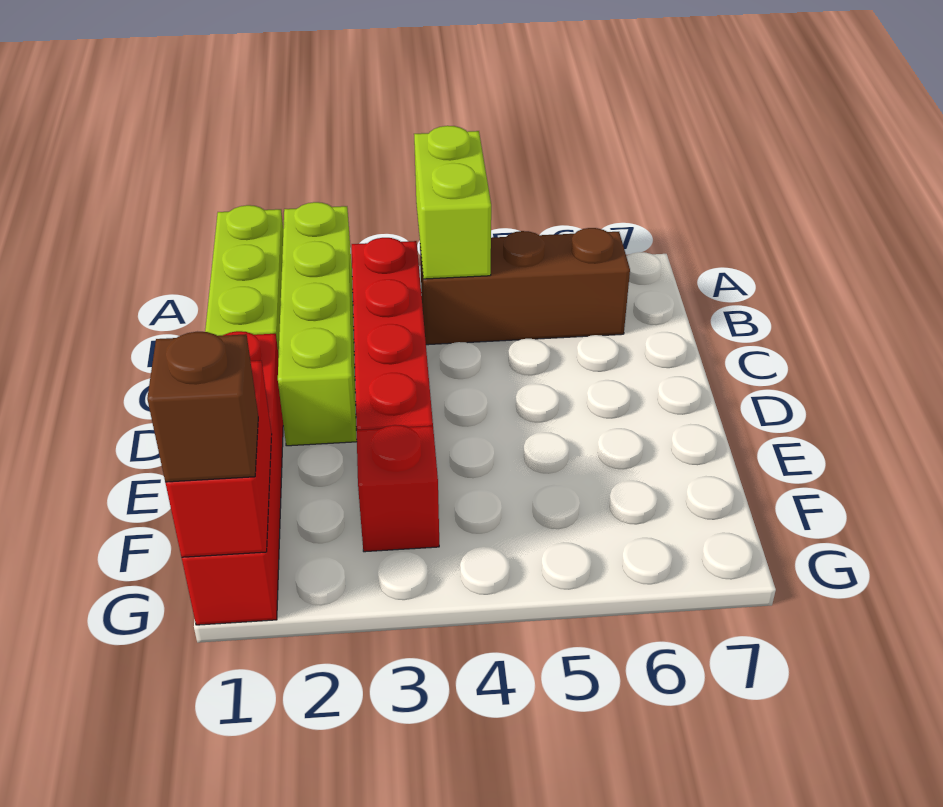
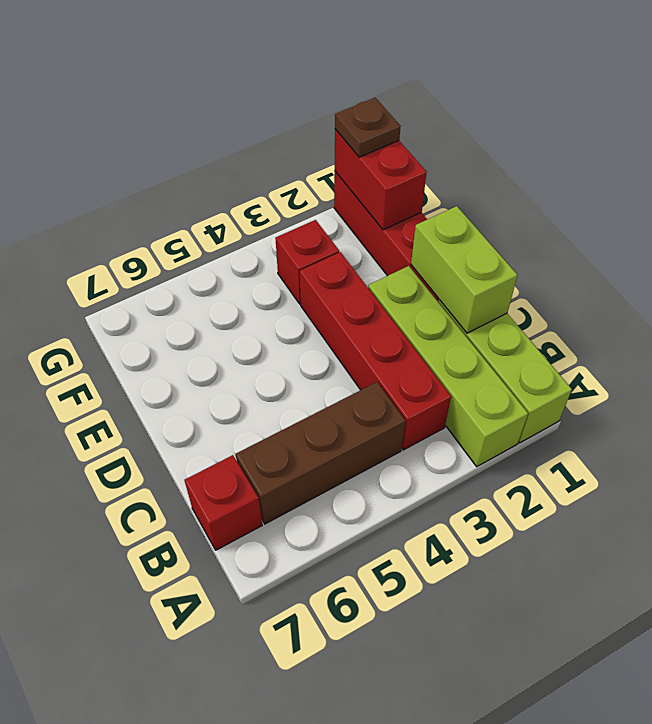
lime 1x2 brick [414,126,491,279] -> lime 1x2 brick moved to [411,206,518,333]
none -> red 1x1 brick [184,455,262,550]
brown 1x1 brick [147,332,258,482] -> brown 1x1 plate [335,98,401,157]

